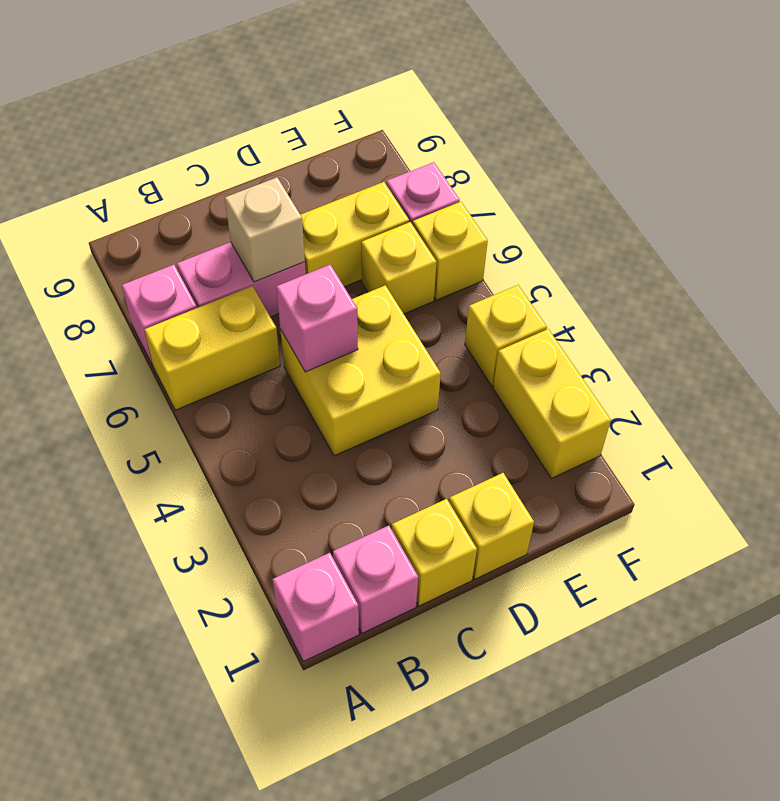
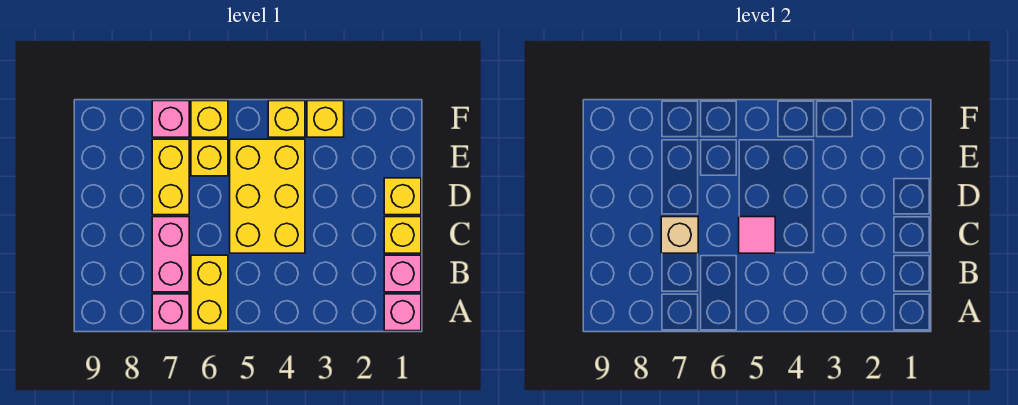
yellow 2x2 brick [280,285,441,456] -> yellow 2x3 brick [230,139,305,253]
pink 1x1 brick [276,265,358,372] -> pink 1x1 tile [739,217,775,253]
yellow 1x2 brick [493,329,611,478] -> yellow 1x1 brick [307,101,344,137]

